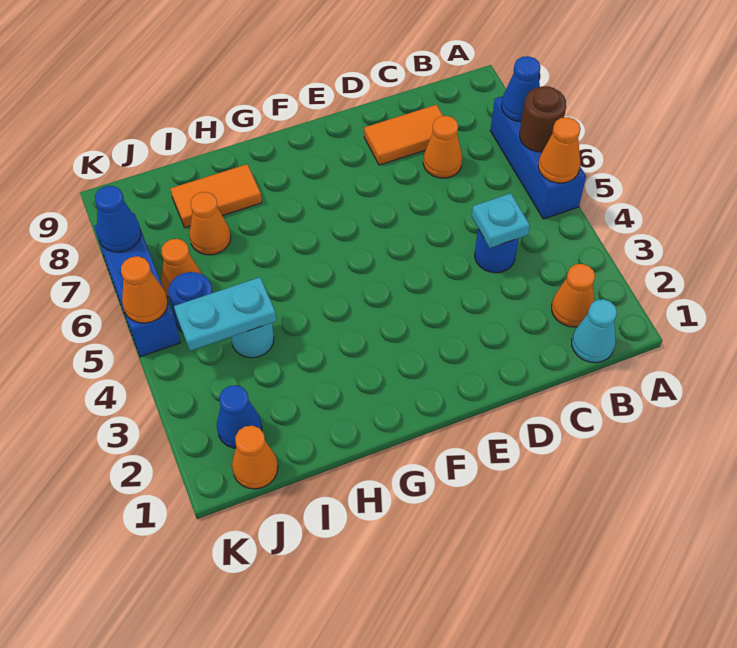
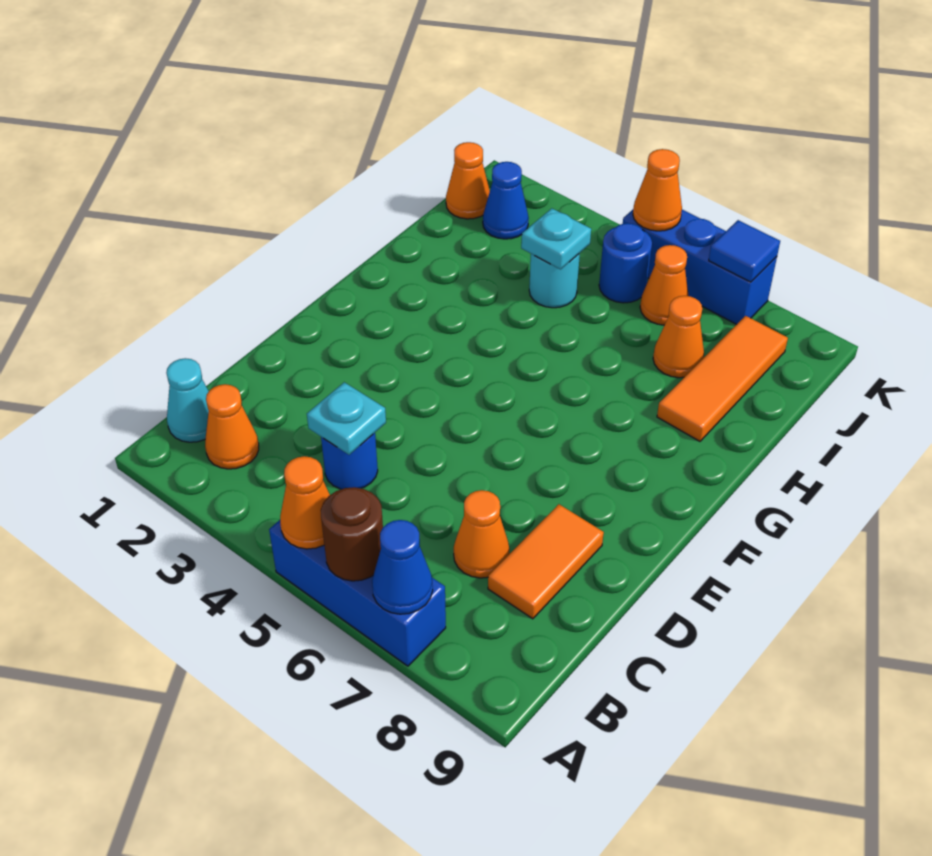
orange 1x2 tile [170,164,262,228] -> orange 1x3 tile [657,316,788,441]
cyan 1x2 plate [174,277,276,351] -> cyan 1x1 plate [521,208,591,269]
blue 1x1 cone [95,186,141,252] -> blue 1x1 tile [709,220,780,282]

